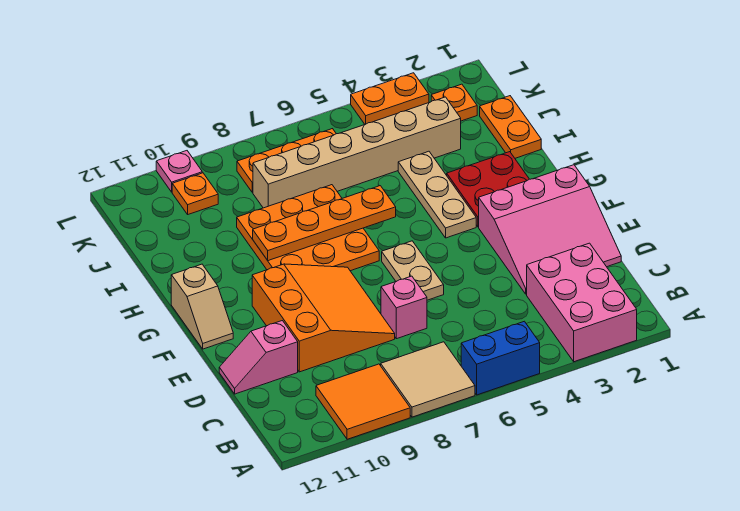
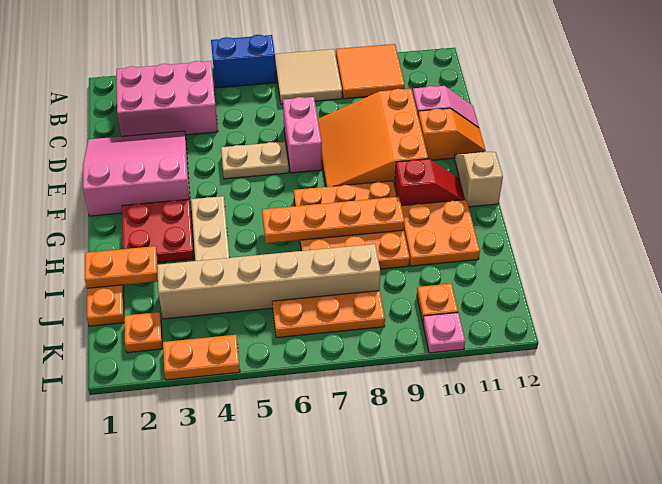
pink 2x3 brick [527,243,637,362] -> pink 2x3 brick turned to [116,61,218,136]
pink 1x1 brick [381,276,427,339] -> pink 1x2 brick [283,97,322,173]
tan 1x2 plate [382,241,444,300] -> tan 1x2 plate turned to [221,142,289,179]
none -> orange 1x2 slope [418,108,486,160]
none -> red 1x2 slope [395,159,465,206]
none -> orange 2x2 plate [401,200,480,266]
none -> orange 1x2 plate [85,246,158,288]

